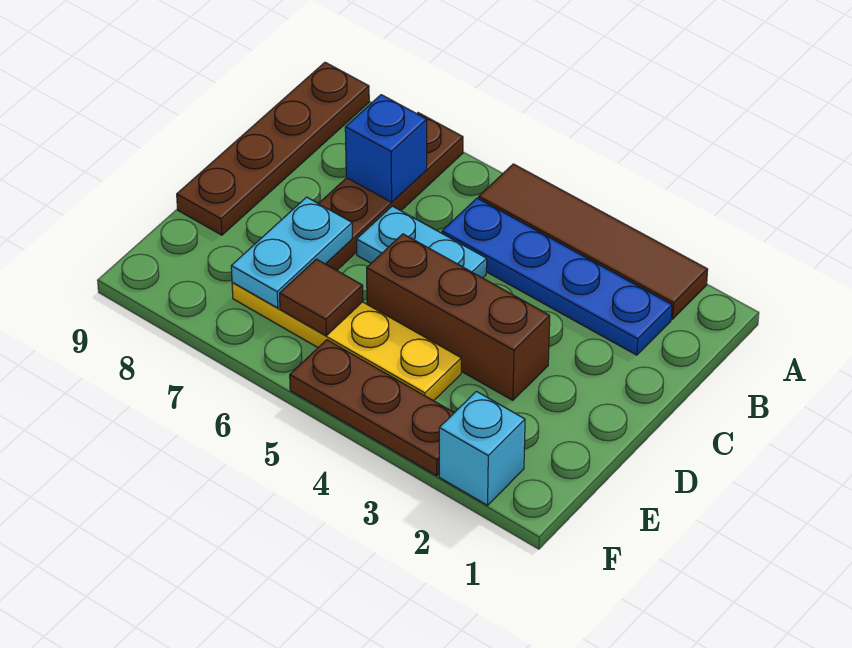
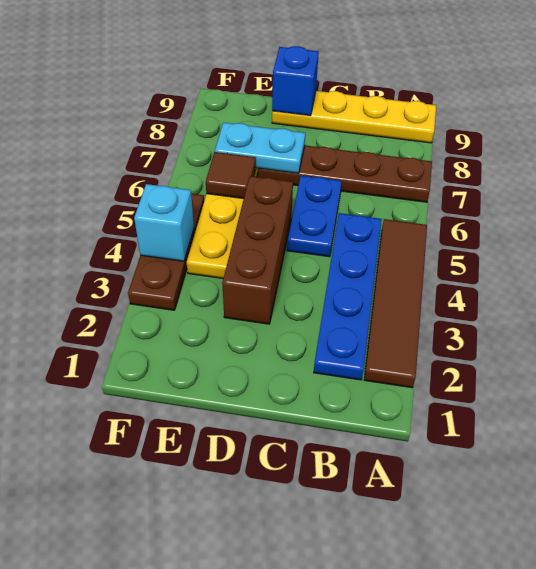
brown 1x4 plate [177,62,369,235] -> yellow 1x4 plate [272,91,436,143]
blue 1x1 brick [345,95,427,202] -> blue 1x1 brick moved to [272,46,319,116]
cyan 1x2 plate [357,206,487,278] -> blue 1x2 plate [287,176,342,257]
cyan 1x1 brick [439,391,525,505] -> cyan 1x1 brick moved to [134,184,194,261]

